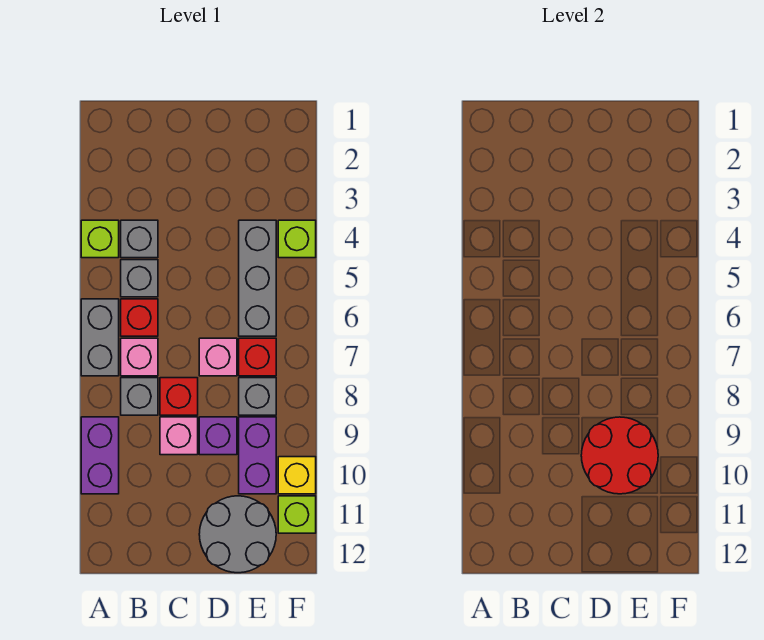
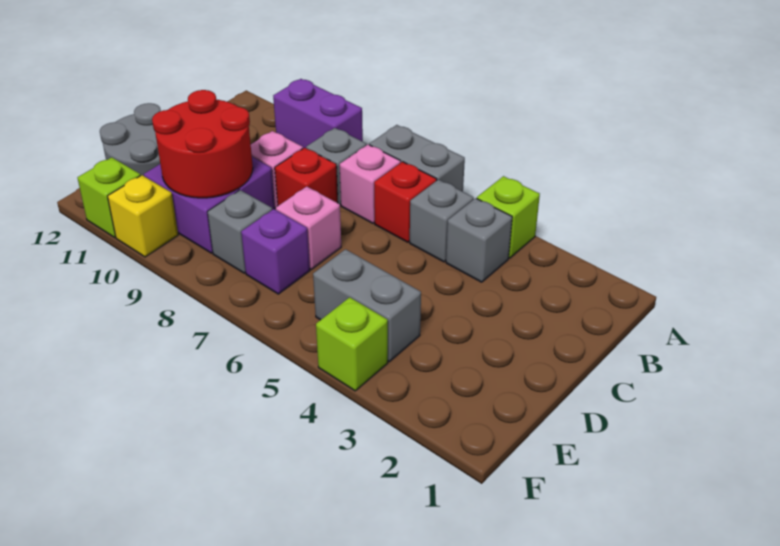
grey 1x3 brick [239,220,276,336] -> grey 1x2 brick [313,249,421,362]
red 1x1 brick [239,338,276,376] -> purple 1x1 brick [241,209,310,294]

